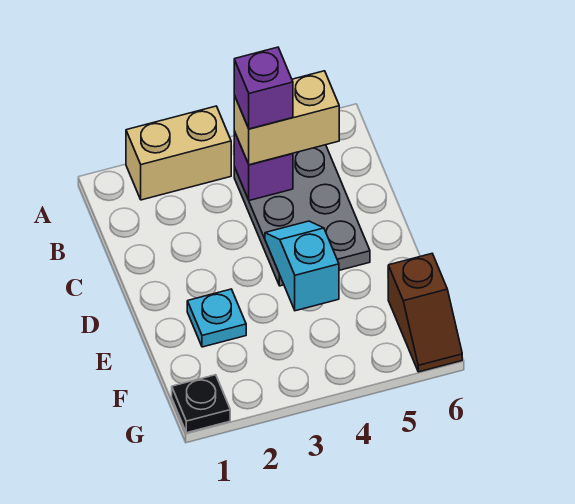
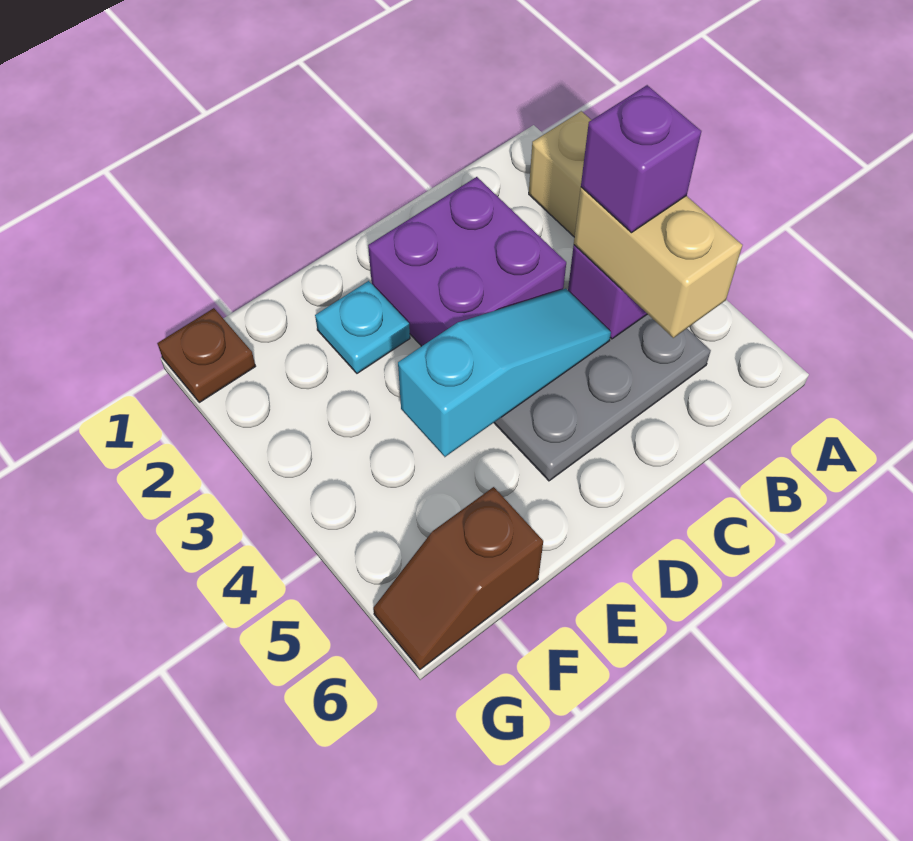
none -> purple 2x2 brick [368,177,566,346]
cyan 1x2 slope [265,221,339,311] -> cyan 1x3 slope [398,289,611,457]
black 1x1 plate [172,375,230,433] -> brown 1x1 plate [157,308,256,402]

